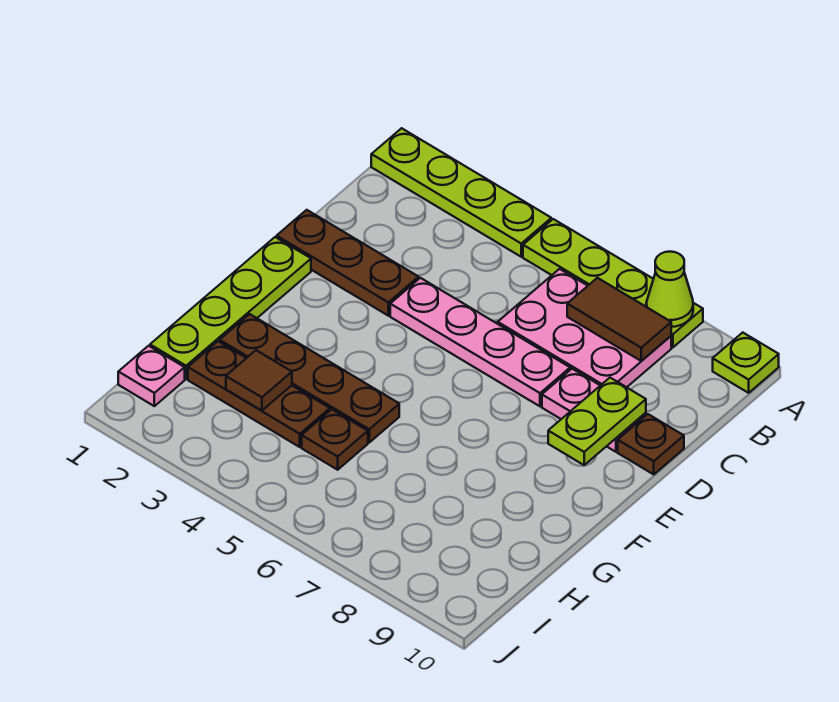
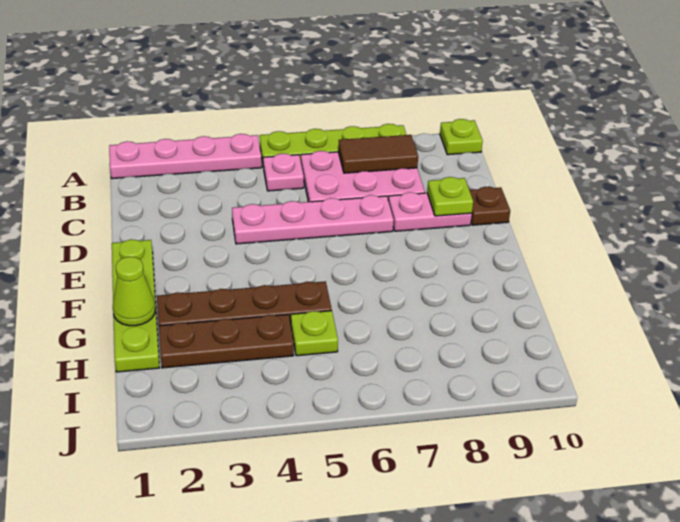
lime 1x4 plate [371,128,551,257] -> pink 1x4 plate [109,134,262,179]
lime 1x1 cone [646,252,693,327] -> lime 1x1 cone moved to [113,257,155,326]
brown 1x3 plate [277,210,419,316] -> none
lime 1x2 plate [548,378,646,465] -> lime 1x1 plate [427,177,473,216]
brown 1x1 tile [226,350,292,411] -> none
brown 1x1 plate [302,409,368,470] -> lime 1x1 plate [291,311,338,356]
pink 1x1 plate [118,346,185,406] -> pink 1x1 plate moved to [263,153,304,191]

